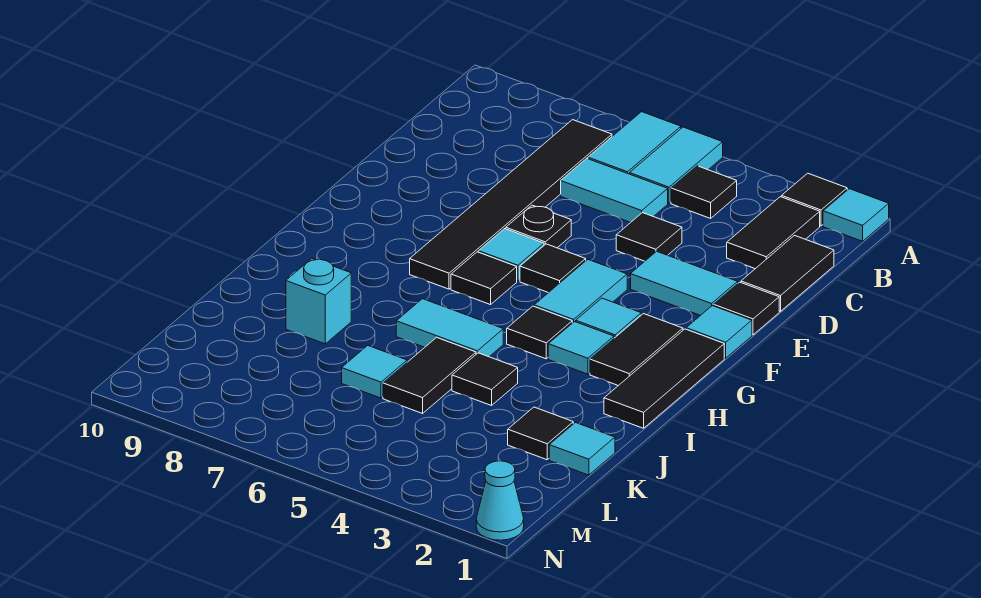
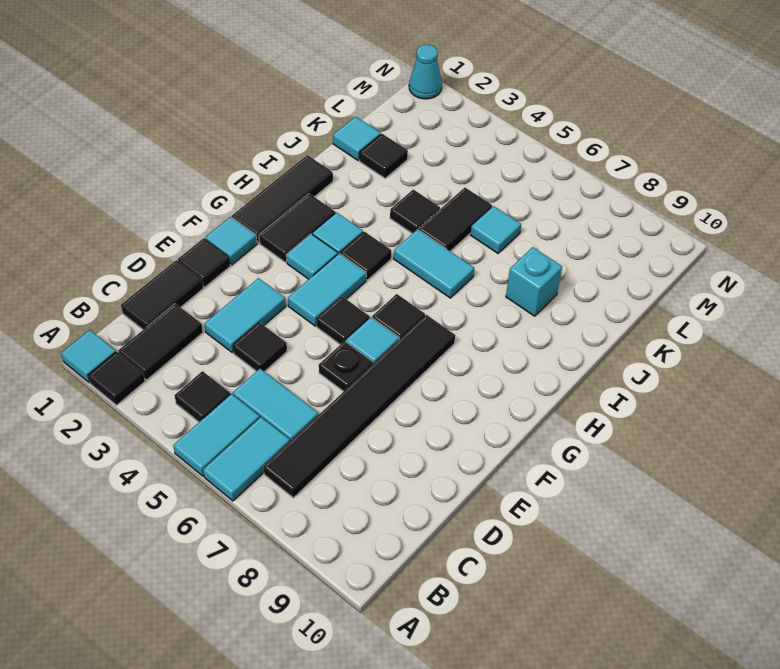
cyan 1x2 tile [631,251,738,315] -> cyan 1x2 tile turned to [204,278,286,352]

